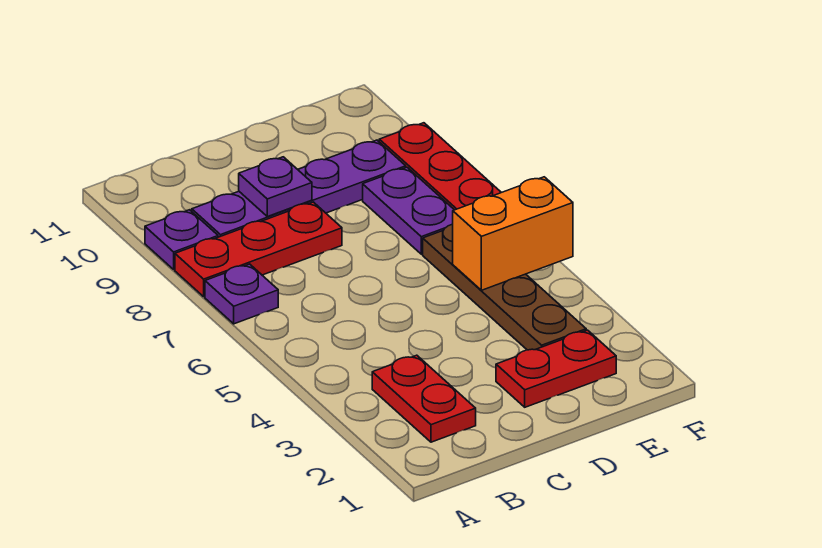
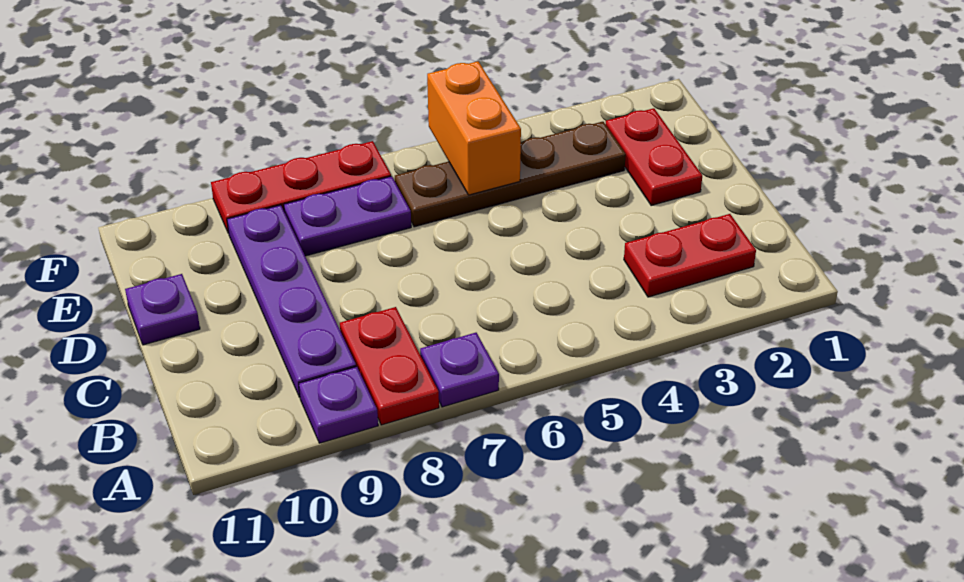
red 1x3 plate [175,202,342,297] -> red 1x2 plate [340,307,439,425]
purple 1x1 plate [239,157,312,217] -> purple 1x1 plate moved to [125,274,200,345]

